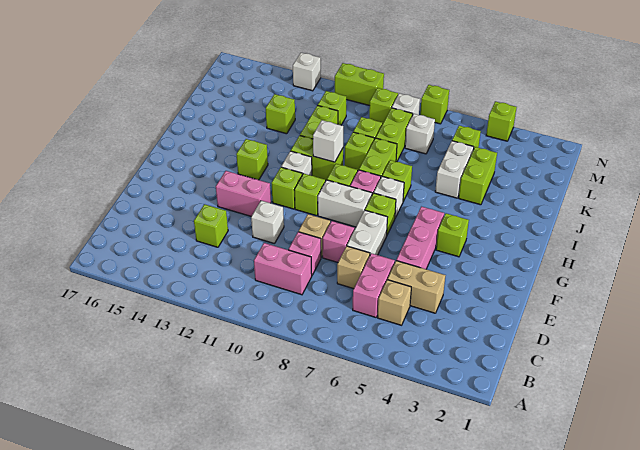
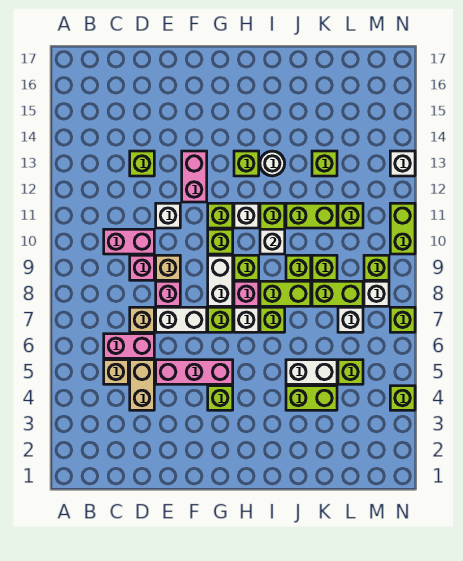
pink 1x2 brick [254,243,312,295] -> pink 1x2 brick turned to [104,229,154,254]
none -> white 1x1 round brick [260,151,285,176]

